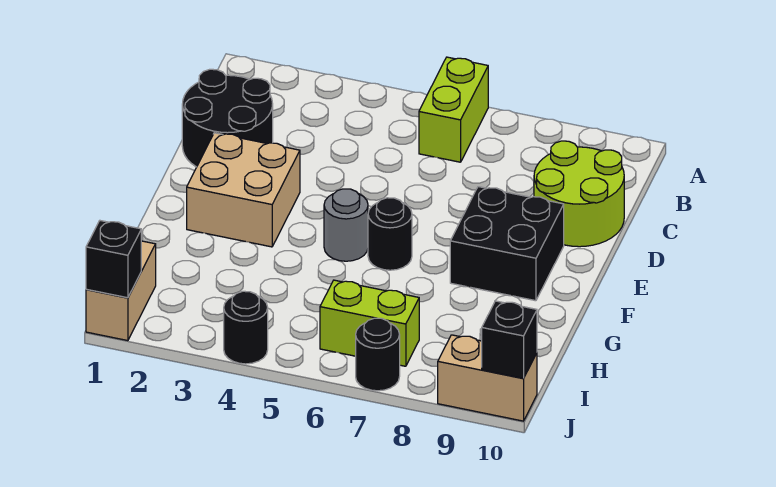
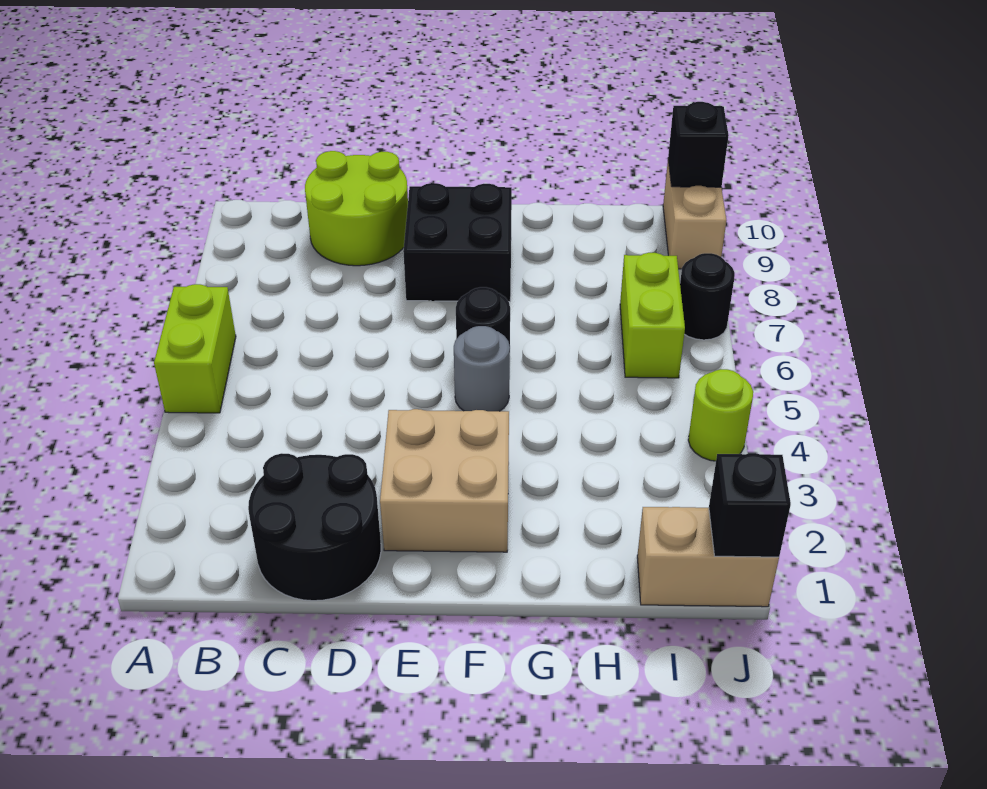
lime 1x2 brick [419,57,488,162] -> lime 1x2 brick turned to [154,284,236,413]
black 1x1 round brick [224,291,268,364] -> lime 1x1 round brick [688,369,753,461]

